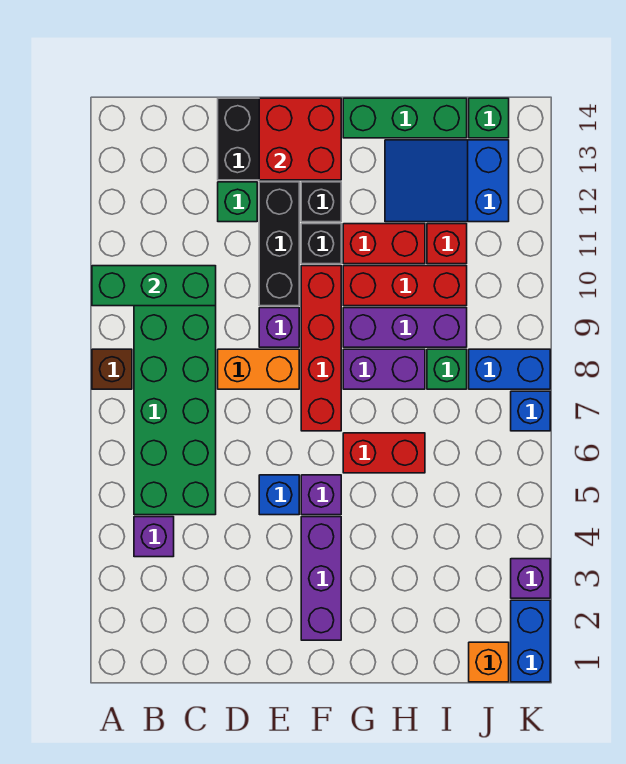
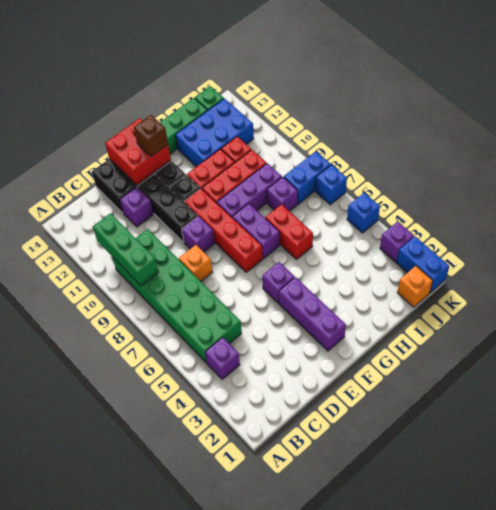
brown 1x1 brick [92,349,132,389] -> brown 1x1 brick moved to [134,115,168,156]
green 1x3 brick [92,266,216,306] -> green 1x3 brick turned to [93,213,159,286]
orange 1x2 brick [218,349,299,389] -> orange 1x1 brick [179,245,213,281]
green 1x1 brick [218,182,257,222] -> purple 1x1 brick [120,187,153,227]
blue 1x1 brick [259,475,299,515] -> blue 1x1 brick moved to [347,193,380,233]
red 1x2 brick [343,433,425,473] -> red 1x2 brick turned to [265,204,313,260]
purple 1x2 brick [343,349,425,389] -> purple 1x2 brick turned to [232,204,280,258]
blue 2x3 slope [385,140,509,222] -> blue 2x3 brick [175,99,254,167]
green 1x1 brick [427,349,467,389] -> purple 1x1 brick [267,177,298,211]

